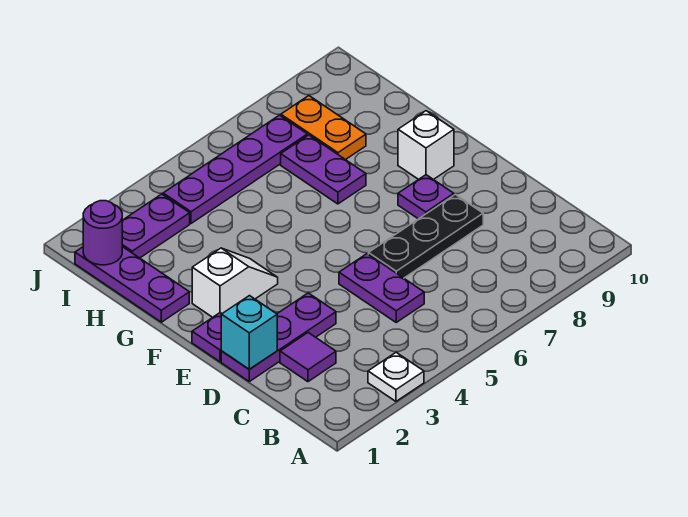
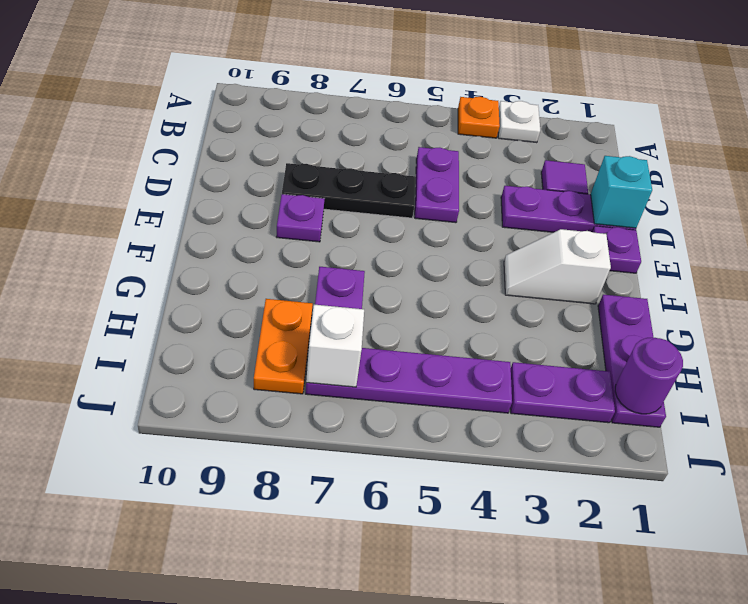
none -> orange 1x1 plate [458,97,500,138]
white 1x1 brick [398,111,454,180] -> white 1x1 brick moved to [306,305,364,387]

